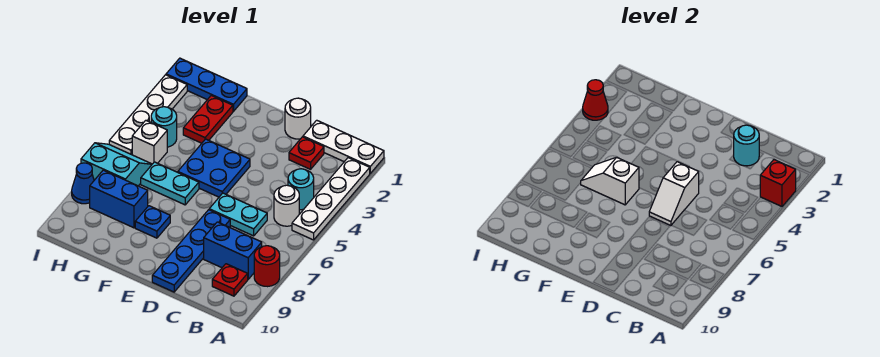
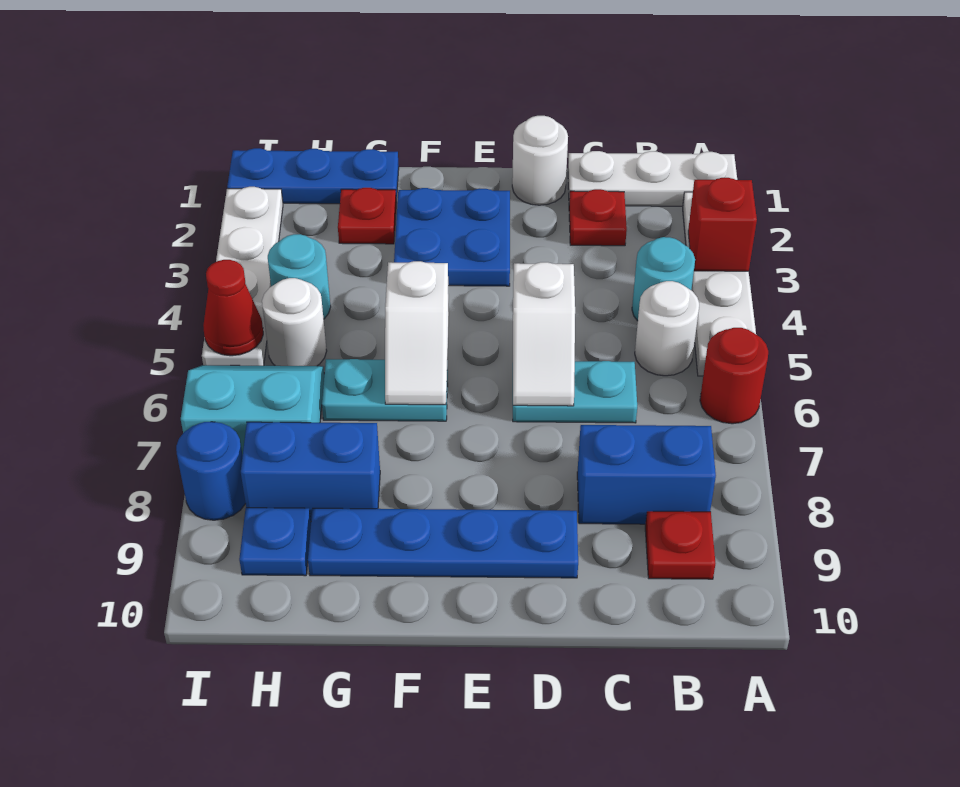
red 1x1 round brick [254,246,280,287] -> red 1x1 round brick moved to [700,328,768,424]
cyan 1x1 round brick [734,125,759,166] -> none
blue 1x4 plate [152,210,230,292] -> blue 1x4 plate turned to [308,508,578,578]
blue 2x2 plate [178,139,250,197] -> blue 2x2 plate moved to [394,188,510,286]
white 1x2 slope [581,157,639,205] -> white 1x2 slope turned to [385,261,449,405]
blue 1x1 plate [135,206,170,238] -> blue 1x1 plate moved to [239,508,311,576]
red 1x2 plate [183,96,233,143] -> red 1x1 plate [338,188,396,244]
white 1x1 brick [132,120,167,164] -> white 1x1 round brick [262,278,327,366]
red 1x1 cone [583,80,608,120] -> red 1x1 cone moved to [203,260,263,356]
blue 1x1 cone [72,163,94,204] -> blue 1x1 round brick [176,422,246,520]

